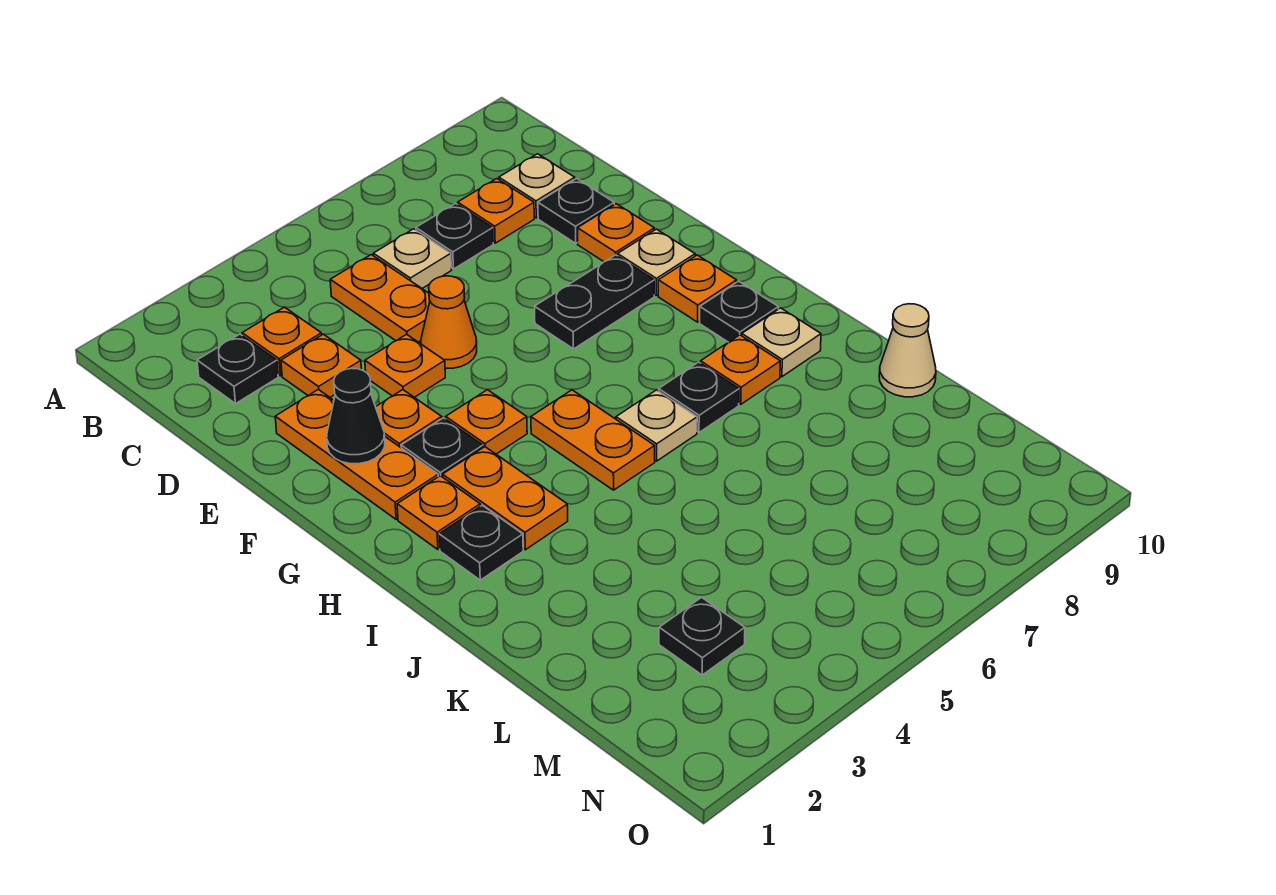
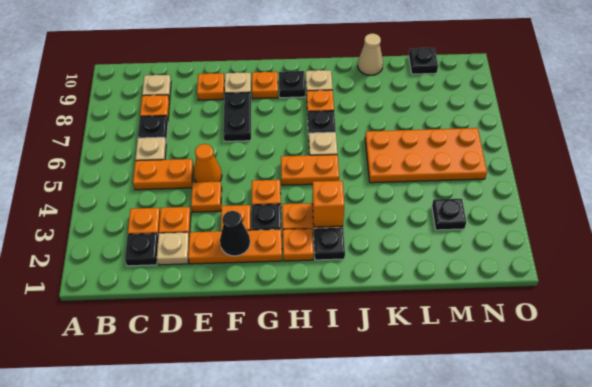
none -> tan 1x1 plate [157,232,189,265]
black 1x1 plate [538,179,614,243] -> black 1x1 plate moved to [409,48,438,74]
none -> orange 1x1 brick [312,181,344,227]
none -> orange 2x4 plate [365,128,487,183]

